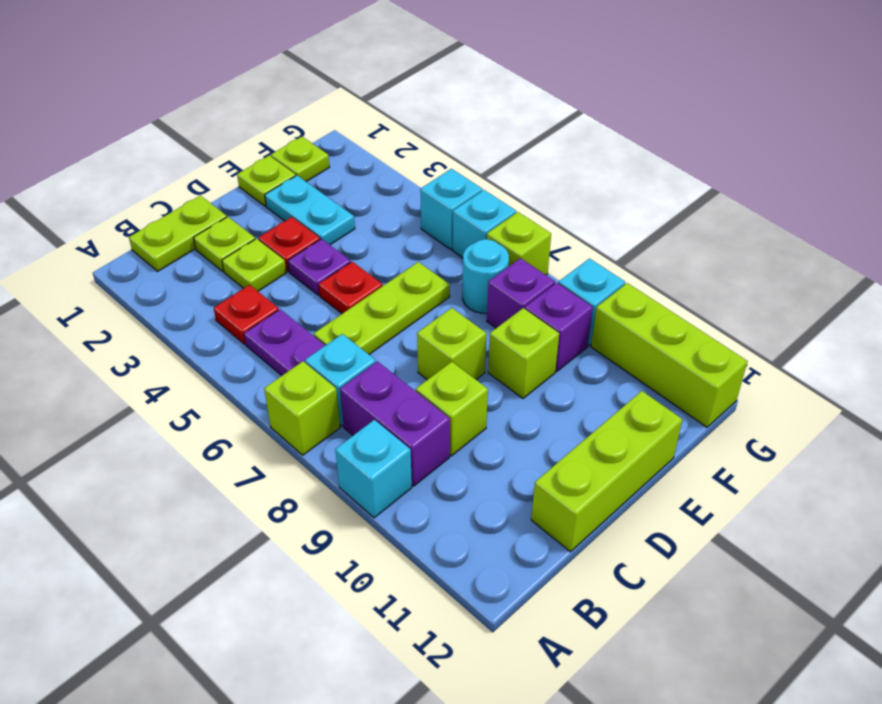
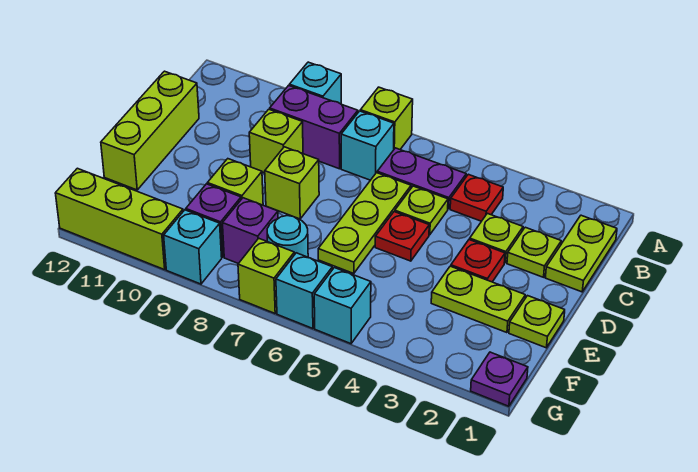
purple 1x1 plate [288,239,351,295] -> purple 1x1 plate moved to [471,352,528,406]
cyan 1x2 plate [265,175,355,245] -> lime 1x2 plate [431,266,525,333]
lime 1x1 plate [271,137,329,181] -> lime 1x1 plate moved to [395,186,448,235]

